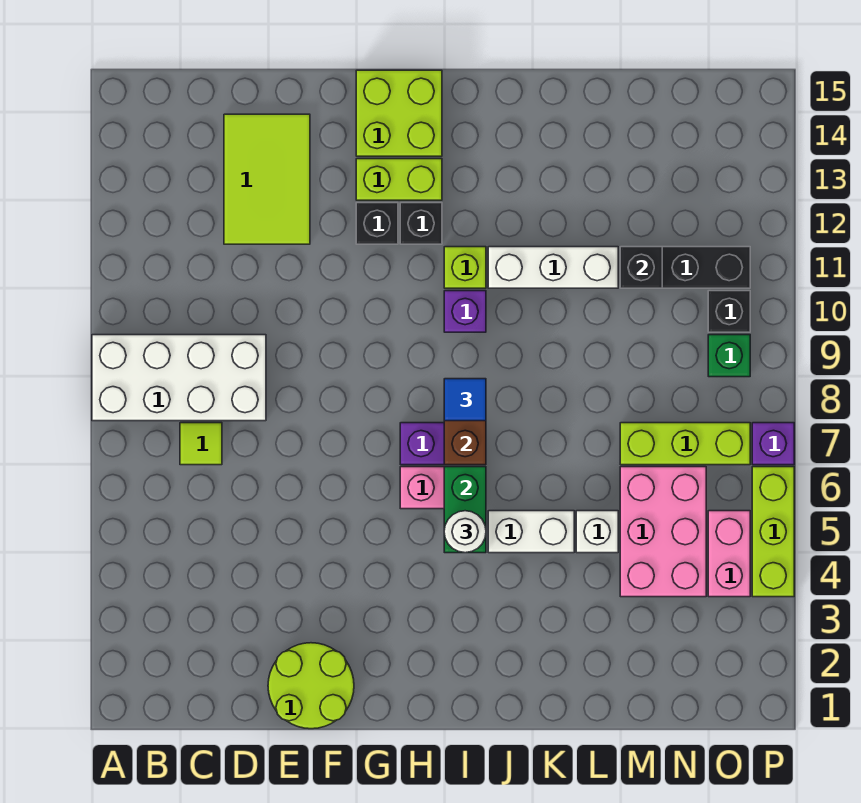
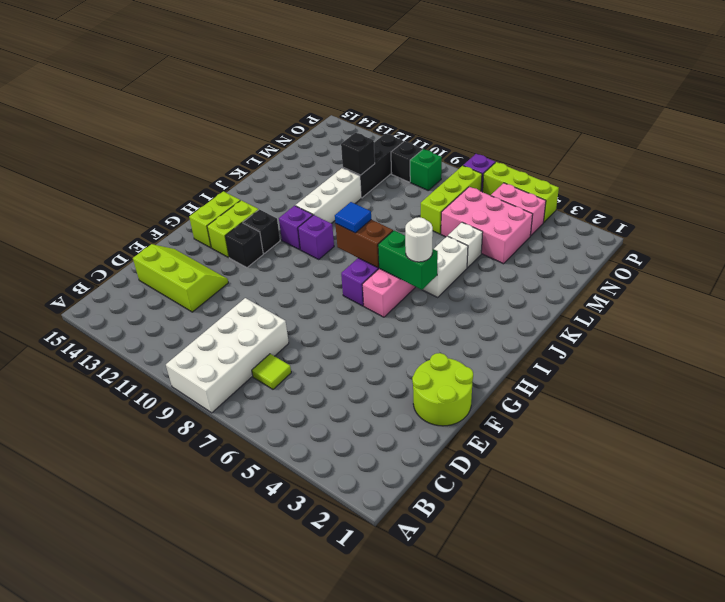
lime 2x3 tile [224,114,310,244] -> lime 2x3 slope [133,244,228,312]
lime 2x2 brick [356,70,442,156] -> lime 1x2 brick [189,191,240,248]
lime 1x1 brick [444,247,486,288] -> purple 1x1 brick [279,206,313,250]

